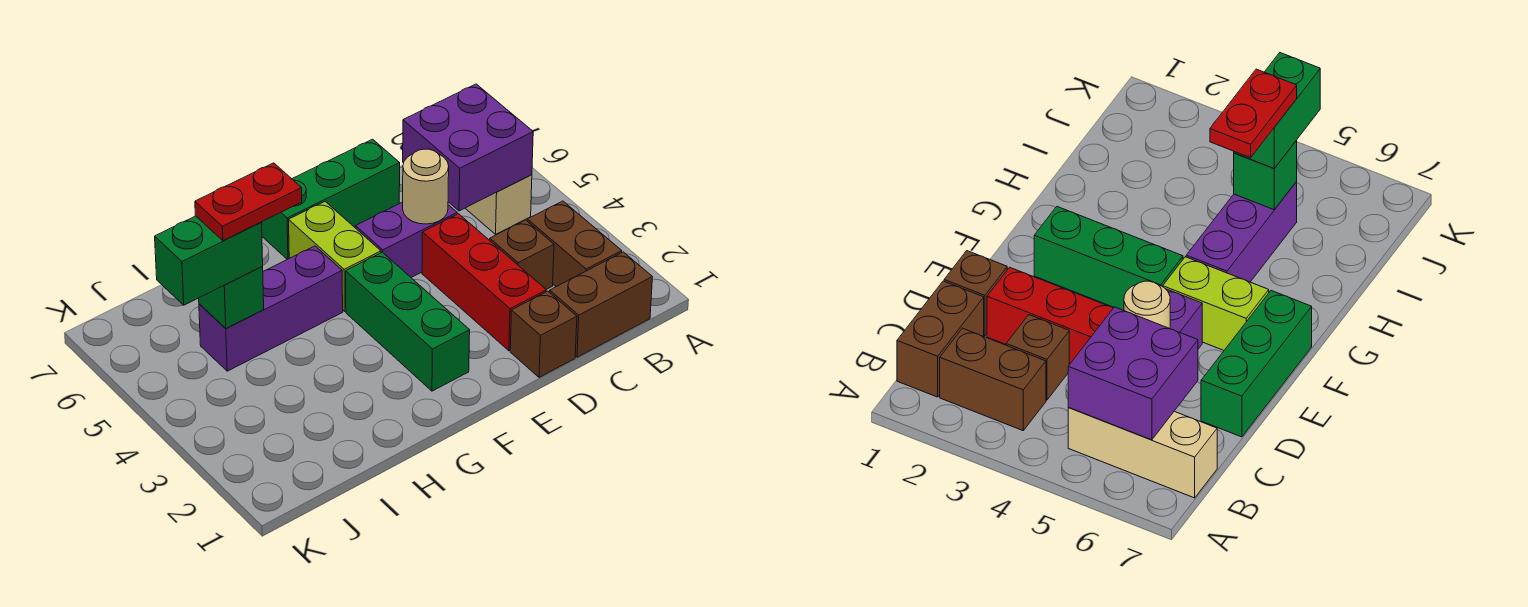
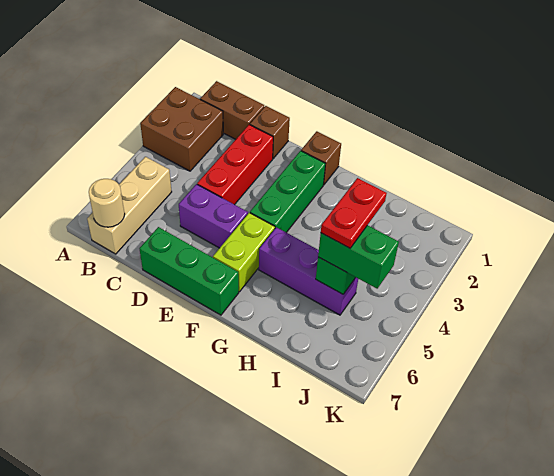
brown 1x2 brick [527,201,622,287] -> brown 2x2 brick [140,87,223,171]
purple 2x2 brick [403,84,533,211] -> none
brown 1x1 brick [490,220,554,289] -> brown 1x1 brick moved to [301,131,341,185]
tan 1x1 round brick [403,149,449,224] -> tan 1x1 round brick moved to [89,179,125,227]
red 1x2 plate [195,163,302,241] -> red 1x2 plate turned to [321,178,387,248]

